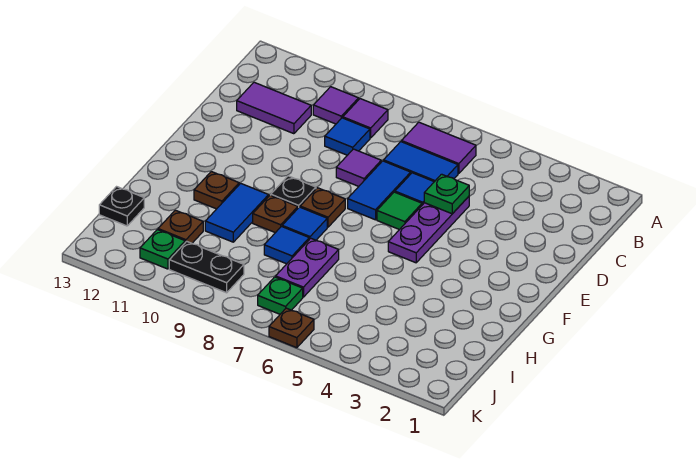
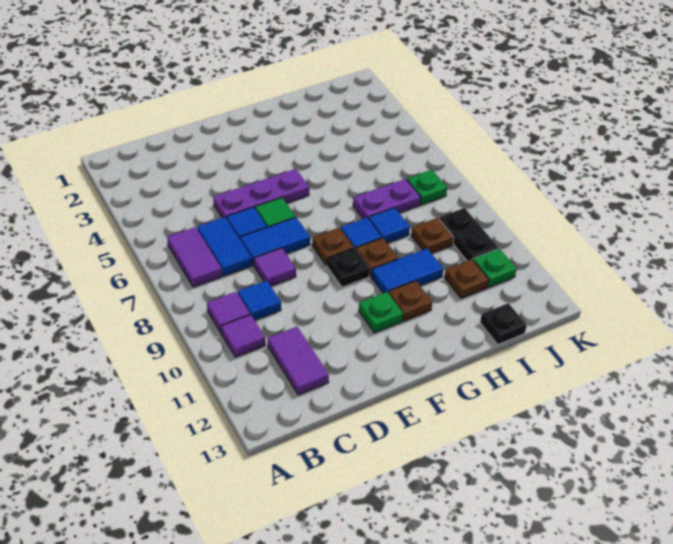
green 1x1 plate [424,174,469,214] -> green 1x1 plate moved to [359,292,403,333]
brown 1x1 plate [269,308,314,348] -> brown 1x1 plate moved to [411,218,454,253]

